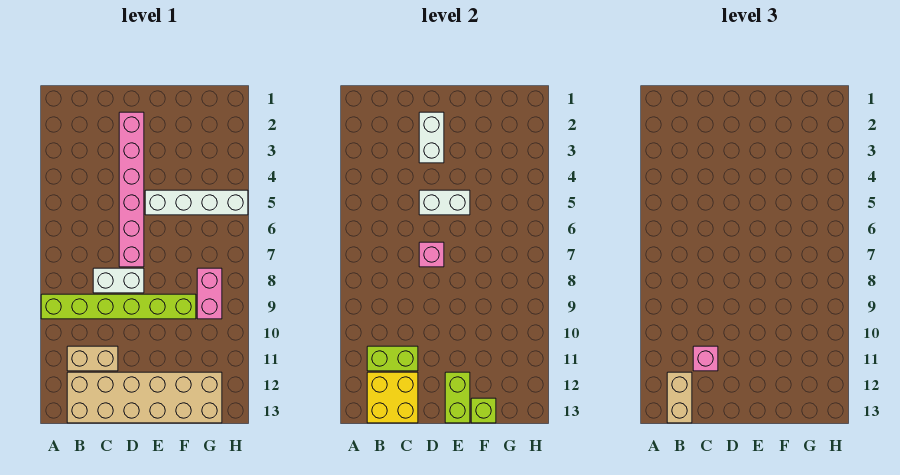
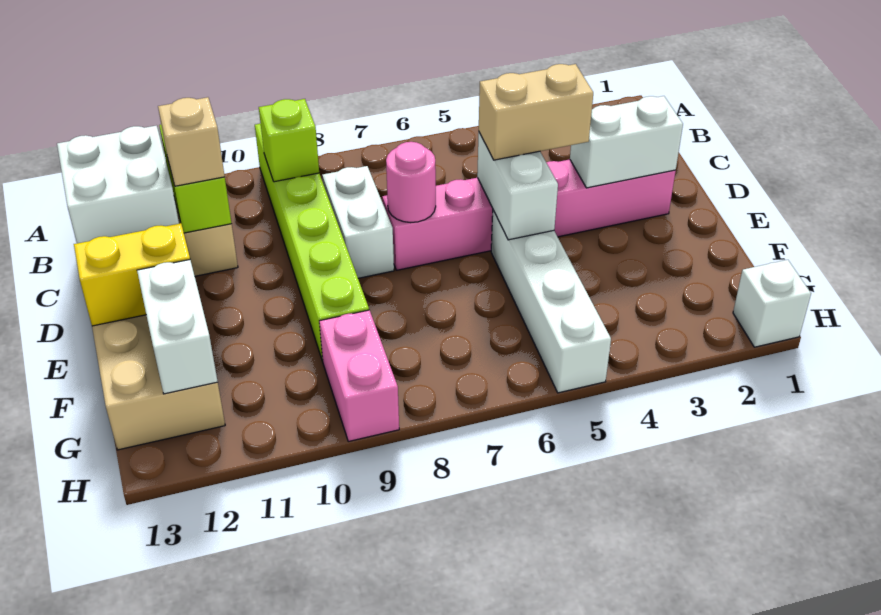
yellow 2x2 brick [367,372,418,423] -> white 2x2 brick [57,126,179,243]
tan 1x2 brick [667,372,692,423] -> tan 1x2 brick moved to [479,64,593,160]
pink 1x1 brick [693,346,718,371] -> tan 1x1 brick [158,97,225,186]
pink 1x1 brick [419,242,444,267] -> pink 1x1 round brick [386,142,436,222]
lime 1x2 brick [445,372,470,423] -> yellow 1x2 brick [74,223,190,326]
none -> white 1x2 brick [137,260,218,394]
lime 1x1 brick [471,398,496,423] -> lime 1x1 brick moved to [259,99,319,182]
pink 1x2 brick [197,268,222,319] -> pink 1x2 brick turned to [319,310,399,441]
none -> white 1x1 brick [733,260,811,347]

